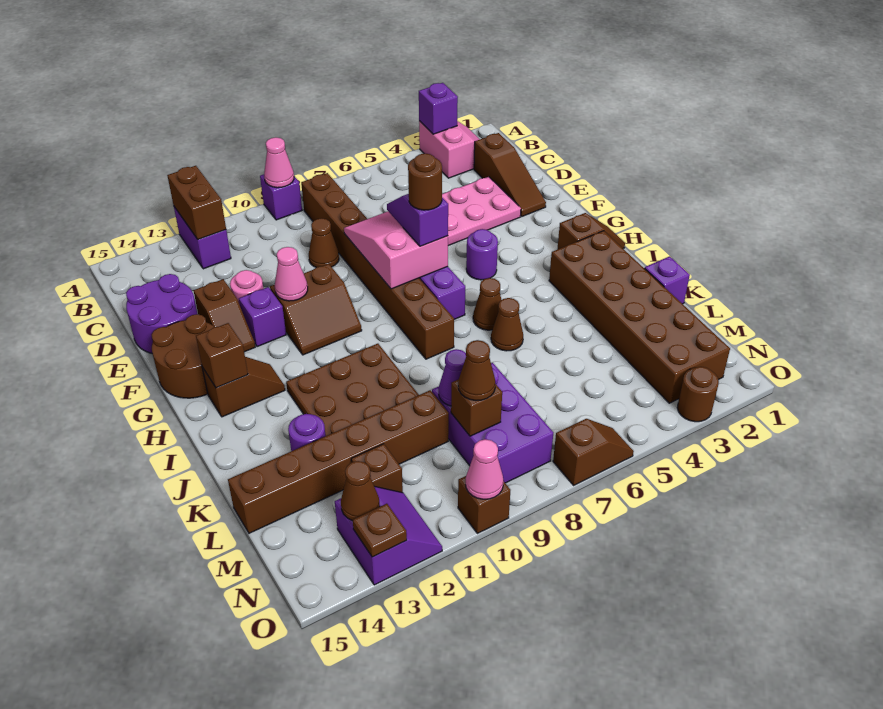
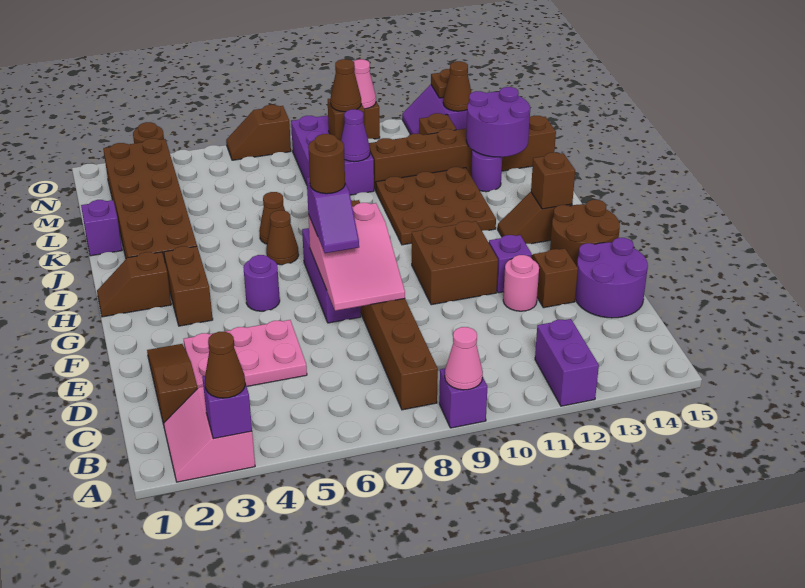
brown 1x2 brick [167,166,226,240] -> brown 1x2 brick moved to [164,246,213,326]
brown 1x1 cone [309,218,339,267] -> brown 1x1 cone moved to [205,332,245,398]
brown 2x2 slope [270,264,362,355] -> brown 2x2 brick [412,221,498,305]
pink 1x1 cone [275,247,308,301] -> none
none -> purple 2x2 round brick [466,87,530,157]

